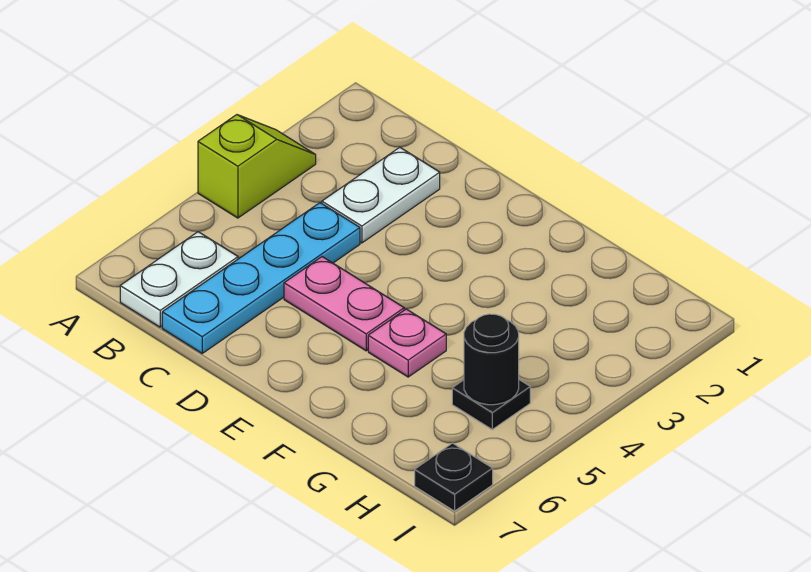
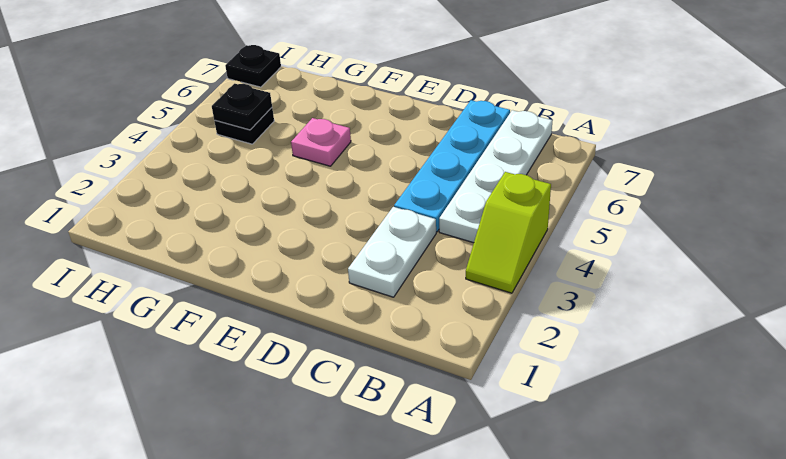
white 1x2 plate [120,232,238,327] -> white 1x4 plate [439,110,552,243]
pink 1x2 plate [284,257,404,351] -> none
black 1x1 round brick [464,314,519,405] -> black 1x1 plate [212,84,272,130]

